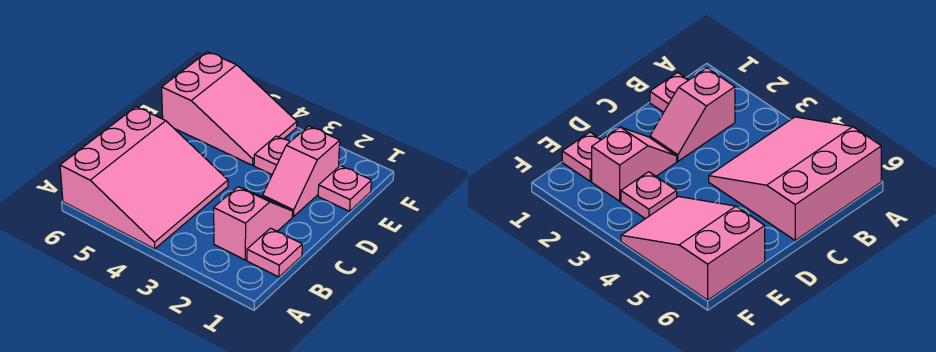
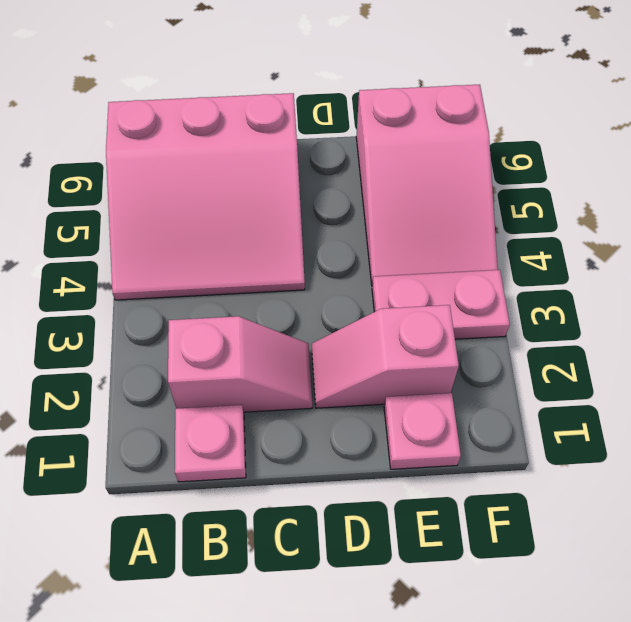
pink 1x1 plate [254,136,289,175] -> pink 1x2 plate [372,270,510,339]

